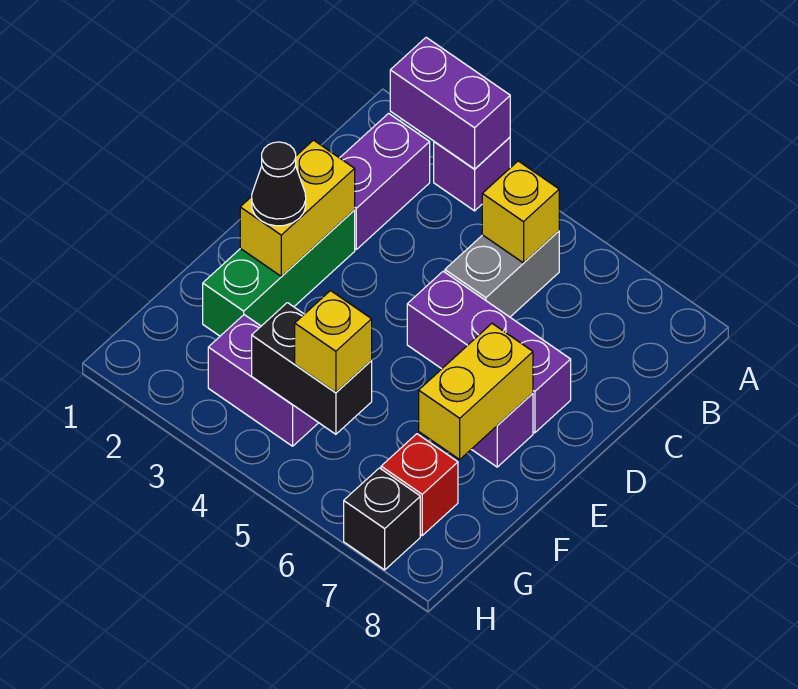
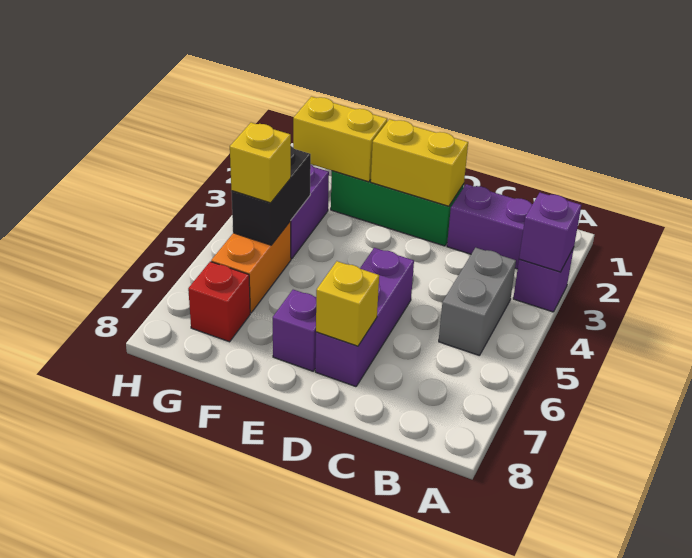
purple 1x2 brick [390,37,510,169] -> purple 1x1 brick [519,193,581,272]
grey 1x2 brick [445,231,559,317] -> grey 1x2 brick turned to [439,248,516,356]
yellow 1x1 brick [482,161,559,263] -> yellow 1x1 brick moved to [316,261,379,346]
black 1x1 cone [252,142,306,226] -> none
yellow 1x2 brick [419,324,533,459] -> yellow 1x2 brick moved to [293,97,387,182]
none -> orange 1x2 brick [211,221,291,313]
black 1x1 brick [344,468,420,570] -> none

